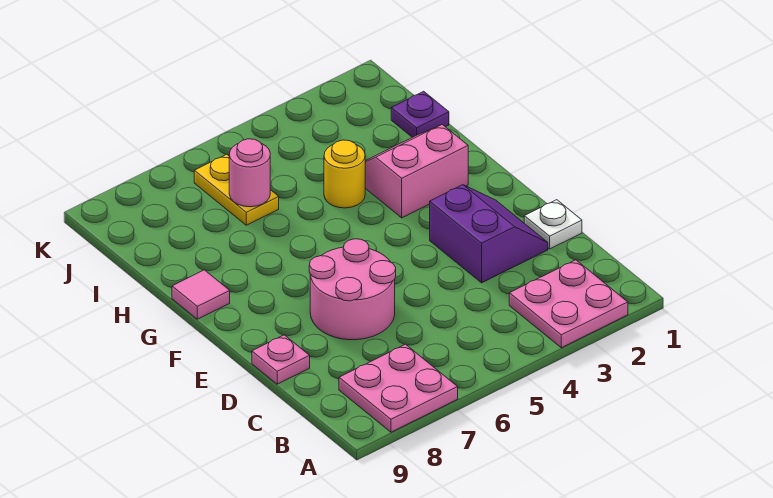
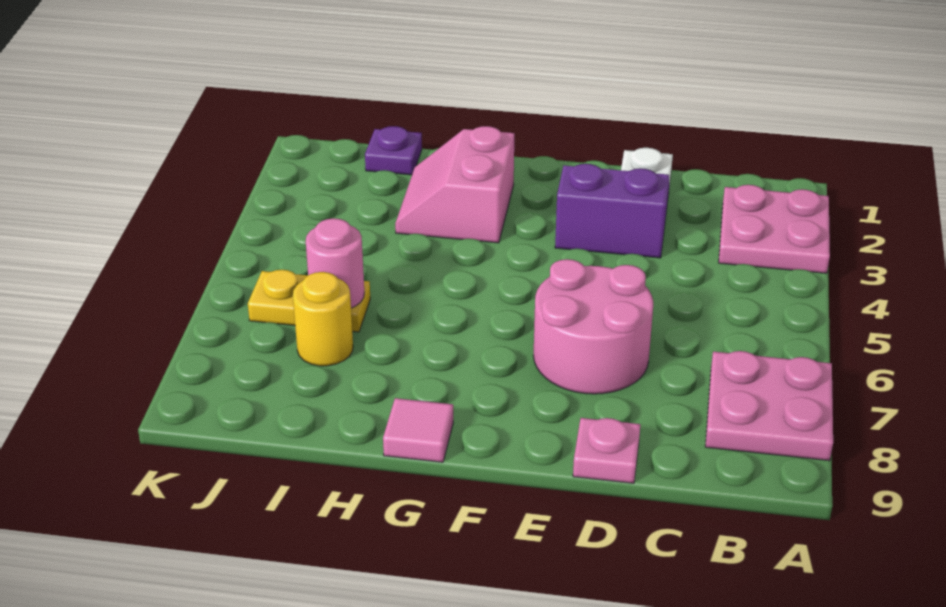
yellow 1x1 round brick [324,140,365,208] -> yellow 1x1 round brick moved to [293,272,353,366]

